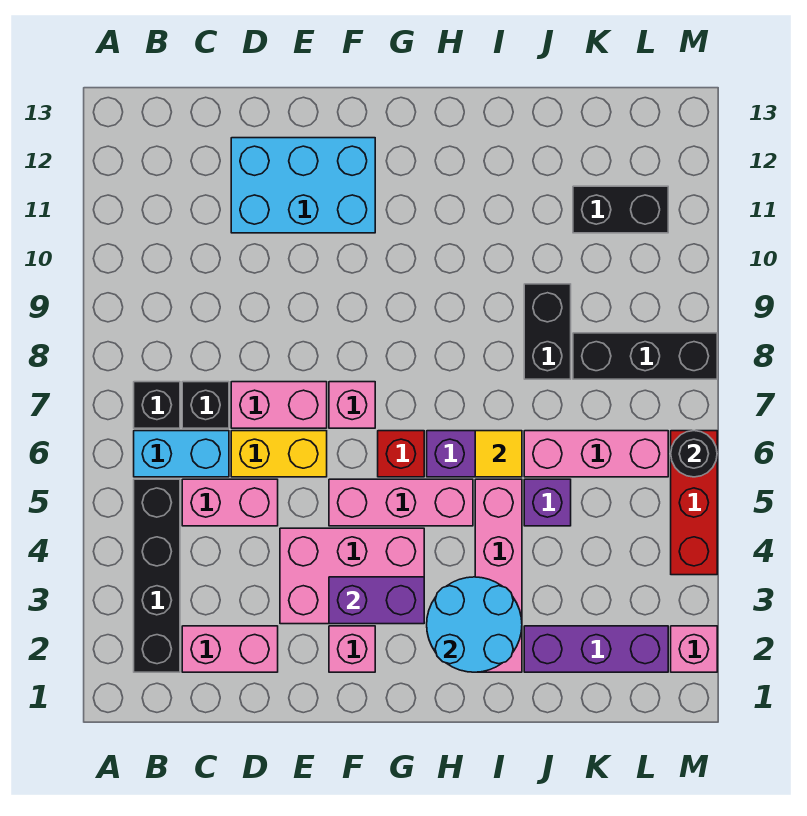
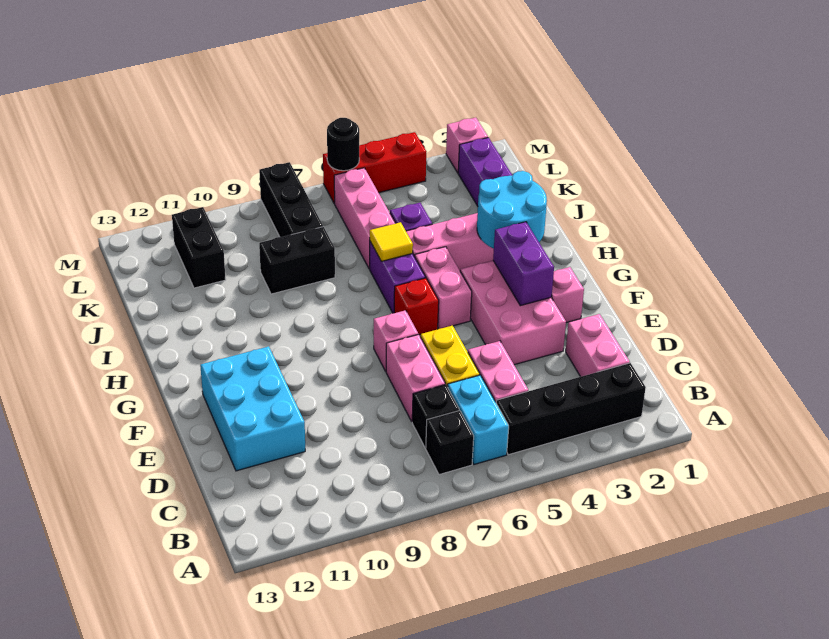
pink 1x3 brick [329,479,473,526] -> pink 1x2 brick [415,247,472,329]

